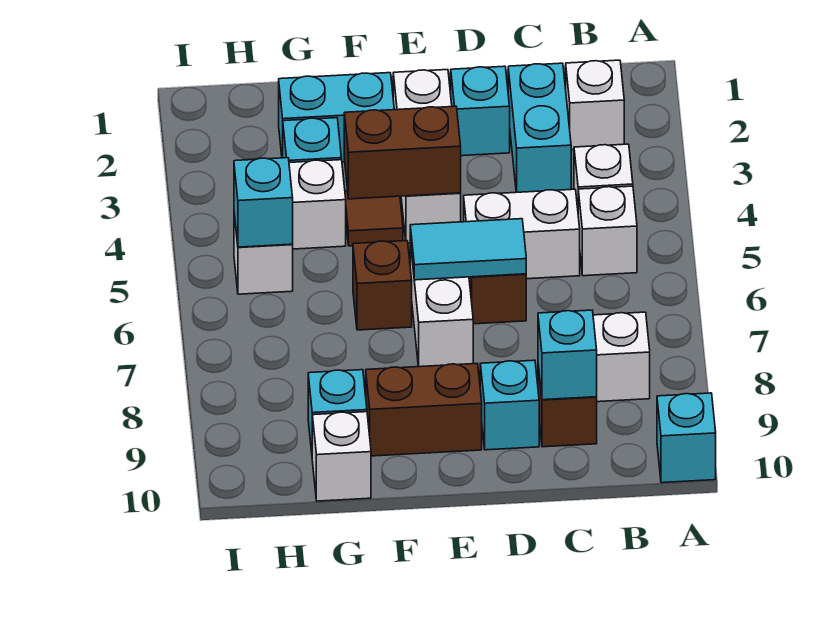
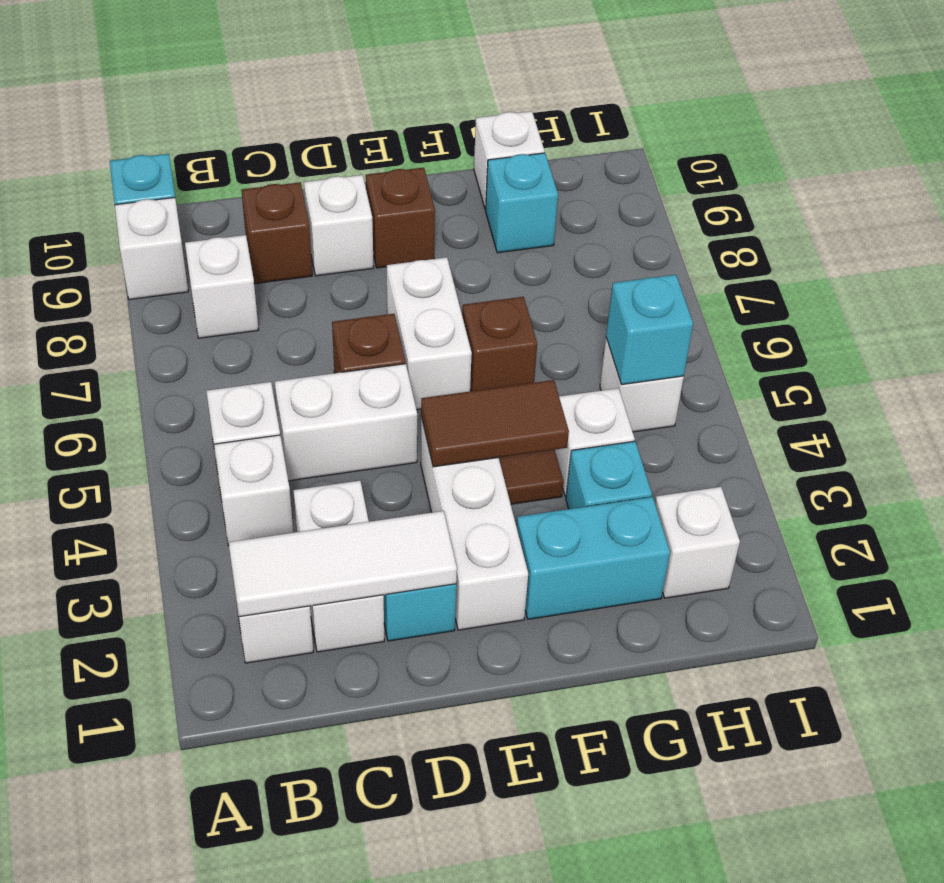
none -> white 1x1 brick [115,198,188,300]
none -> white 1x3 tile [229,511,457,617]
cyan 1x2 brick [508,63,571,192] -> white 1x2 brick [293,481,384,652]
cyan 1x1 brick [538,310,597,400] -> none
cyan 1x2 tile [410,219,526,280] -> none
cyan 1x1 brick [480,360,539,450] -> white 1x1 brick [304,175,374,276]
brown 1x2 brick [344,106,461,199] -> brown 1x2 tile [421,380,569,467]
brown 1x2 brick [366,364,482,456] -> brown 1x1 brick [366,168,435,268]
none -> white 1x1 brick [655,487,740,598]

